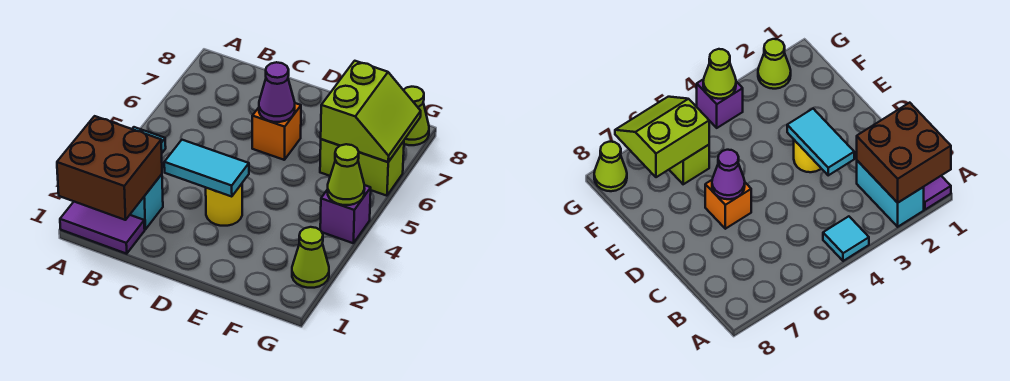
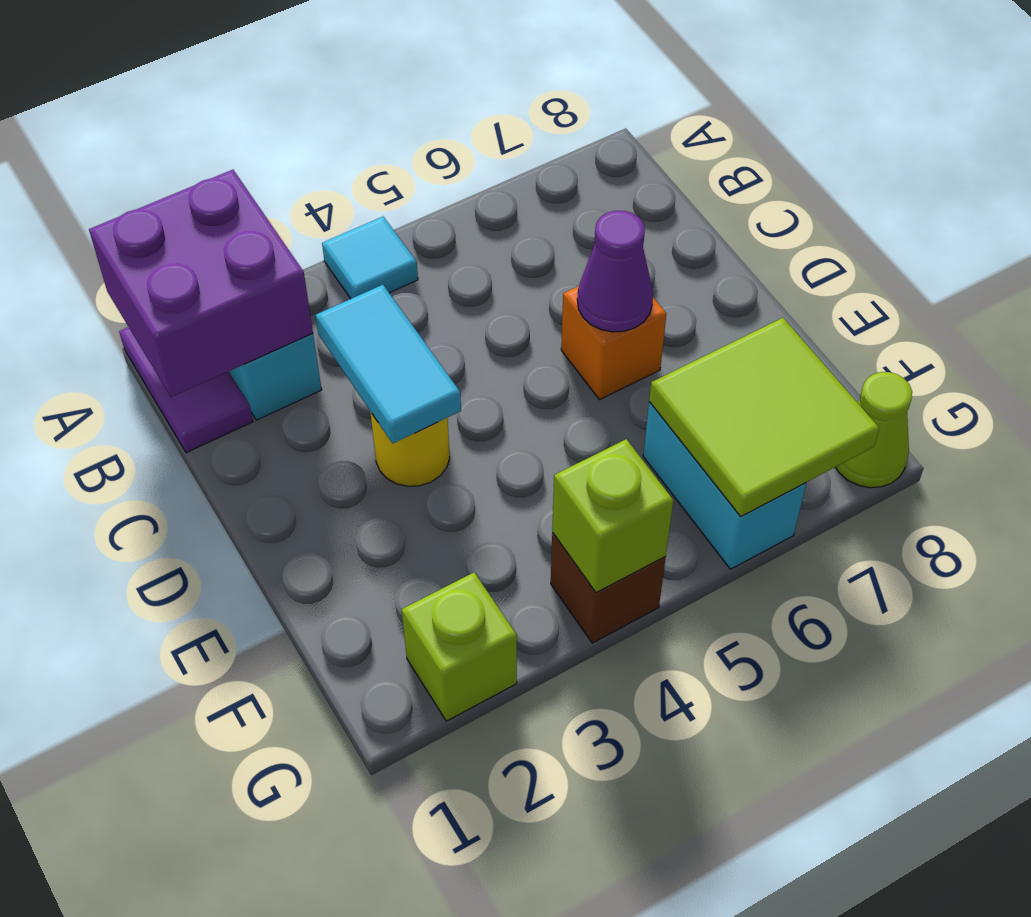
brown 2x2 brick [57,116,162,220] -> purple 2x2 brick [89,170,313,397]
lime 1x2 brick [320,139,404,196] -> cyan 1x2 brick [643,402,806,569]
lime 2x2 slope [321,61,421,162] -> lime 2x2 tile [649,318,880,516]
lime 1x1 cone [292,227,329,288] -> lime 1x1 brick [402,573,517,721]
purple 1x1 brick [320,185,371,243] -> brown 1x1 brick [551,533,666,643]
lime 1x1 cone [328,144,365,205] -> lime 1x1 brick [552,439,673,593]

